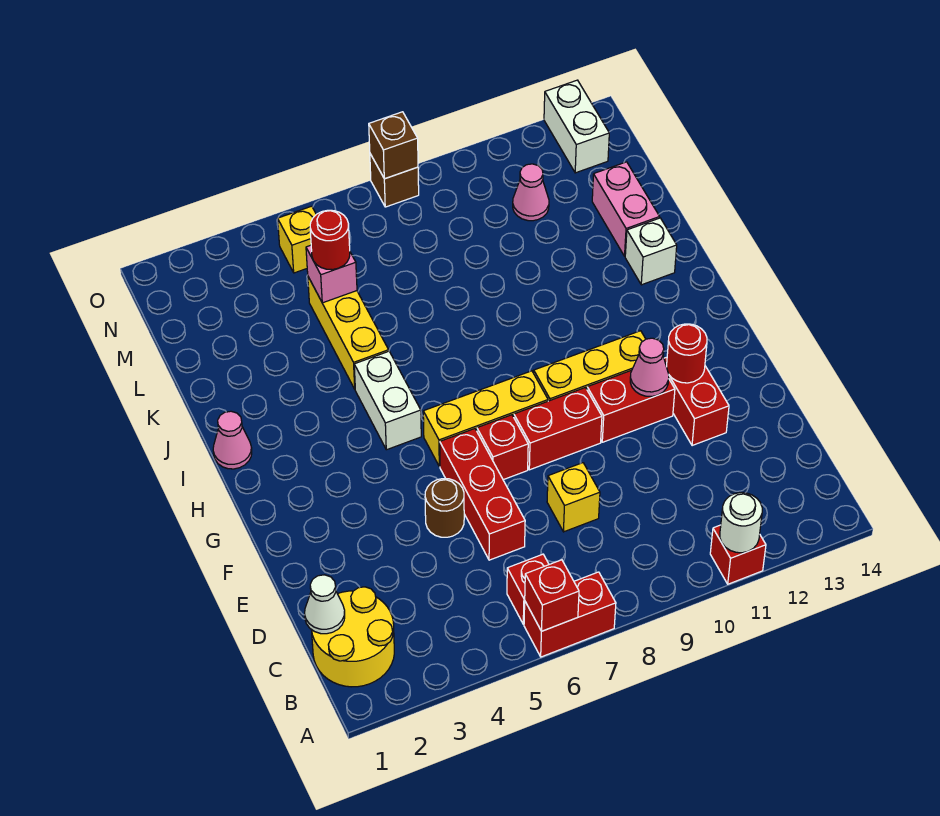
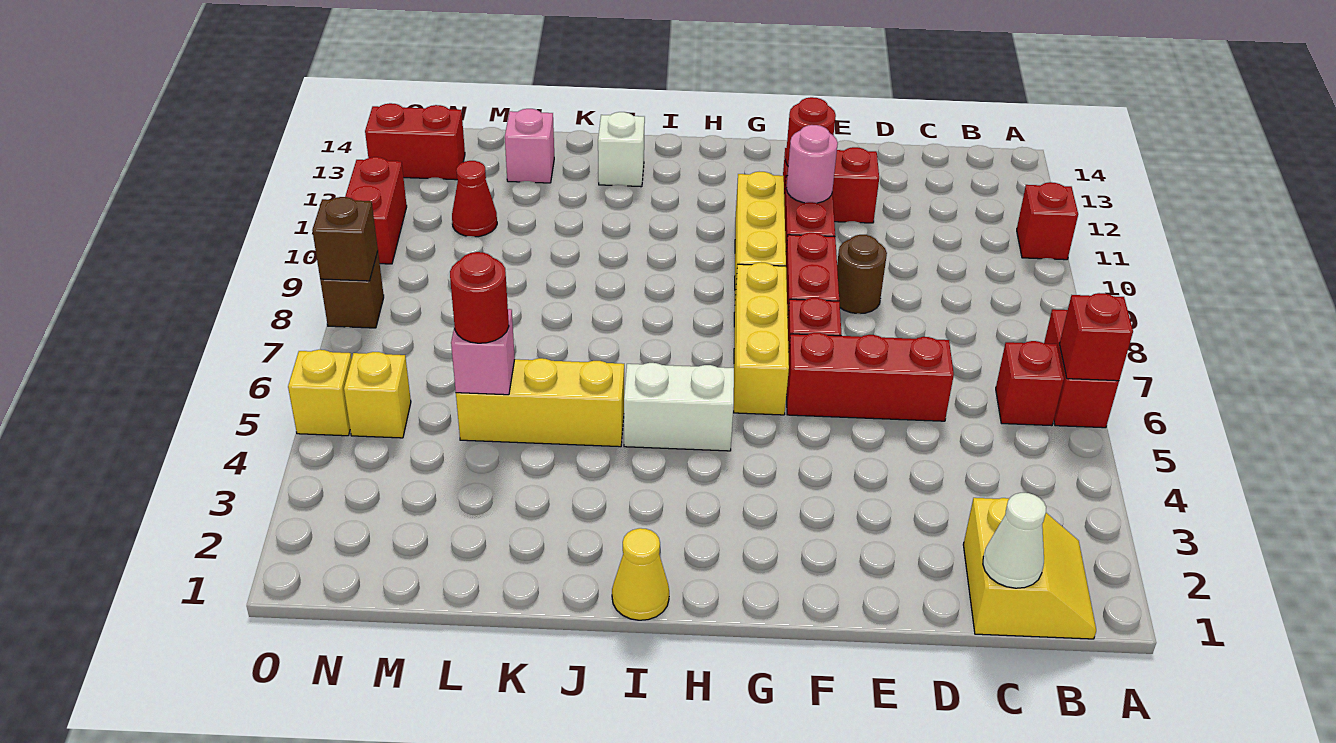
white 1x1 round brick [720,493,762,553] -> none
yellow 2x2 round brick [312,587,394,687] -> yellow 2x2 slope [963,498,1096,639]
yellow 1x1 brick [547,463,600,532] -> yellow 1x1 brick moved to [288,350,352,436]
brown 1x1 round brick [425,479,464,537] -> brown 1x1 round brick moved to [837,235,887,314]
pink 1x1 cone [630,338,669,397] -> pink 1x1 round brick [786,125,838,203]
pink 1x1 cone [213,411,252,469] -> yellow 1x1 cone [612,528,669,620]
pink 1x2 brick [592,162,660,256] -> pink 1x1 brick [505,109,554,183]
pink 1x1 cone [513,164,549,221] -> red 1x1 cone [452,161,497,237]
white 1x2 brick [544,80,609,173] -> red 1x2 brick [365,103,465,180]
none -> red 1x2 brick [345,157,407,264]

